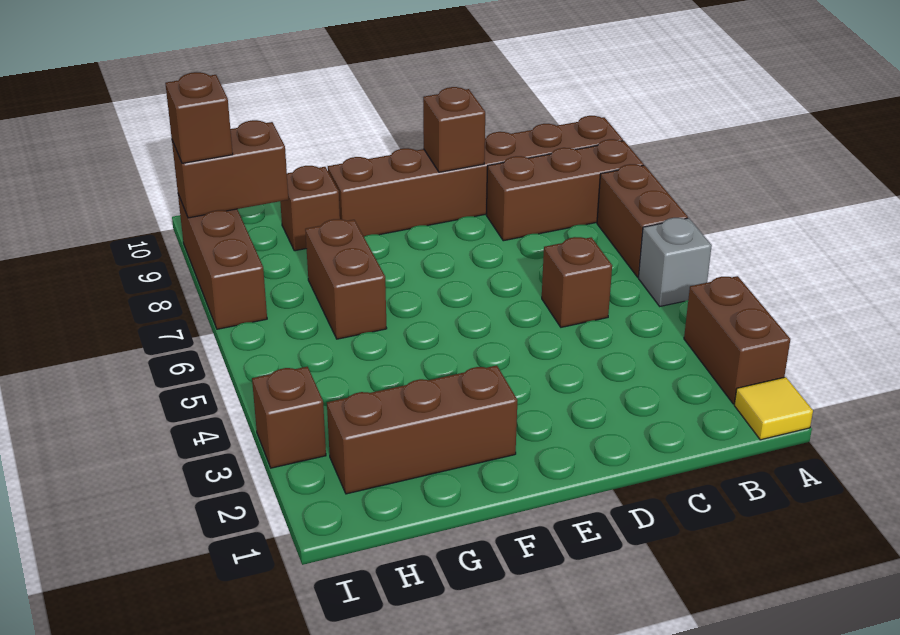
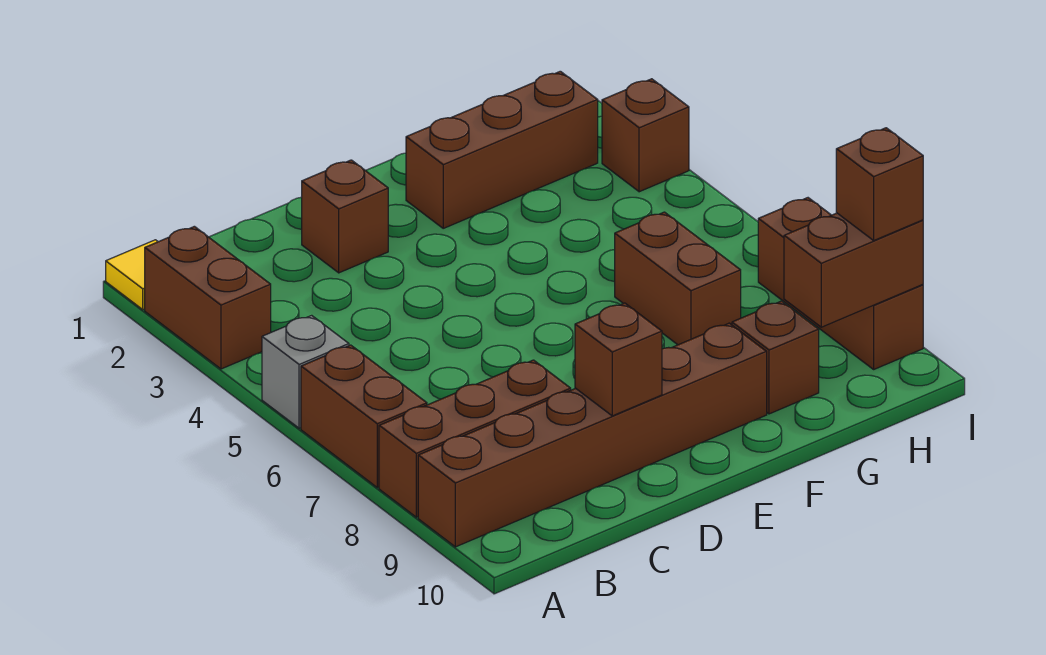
brown 1x1 brick [542,237,612,327] -> brown 1x1 brick moved to [302,160,388,273]

